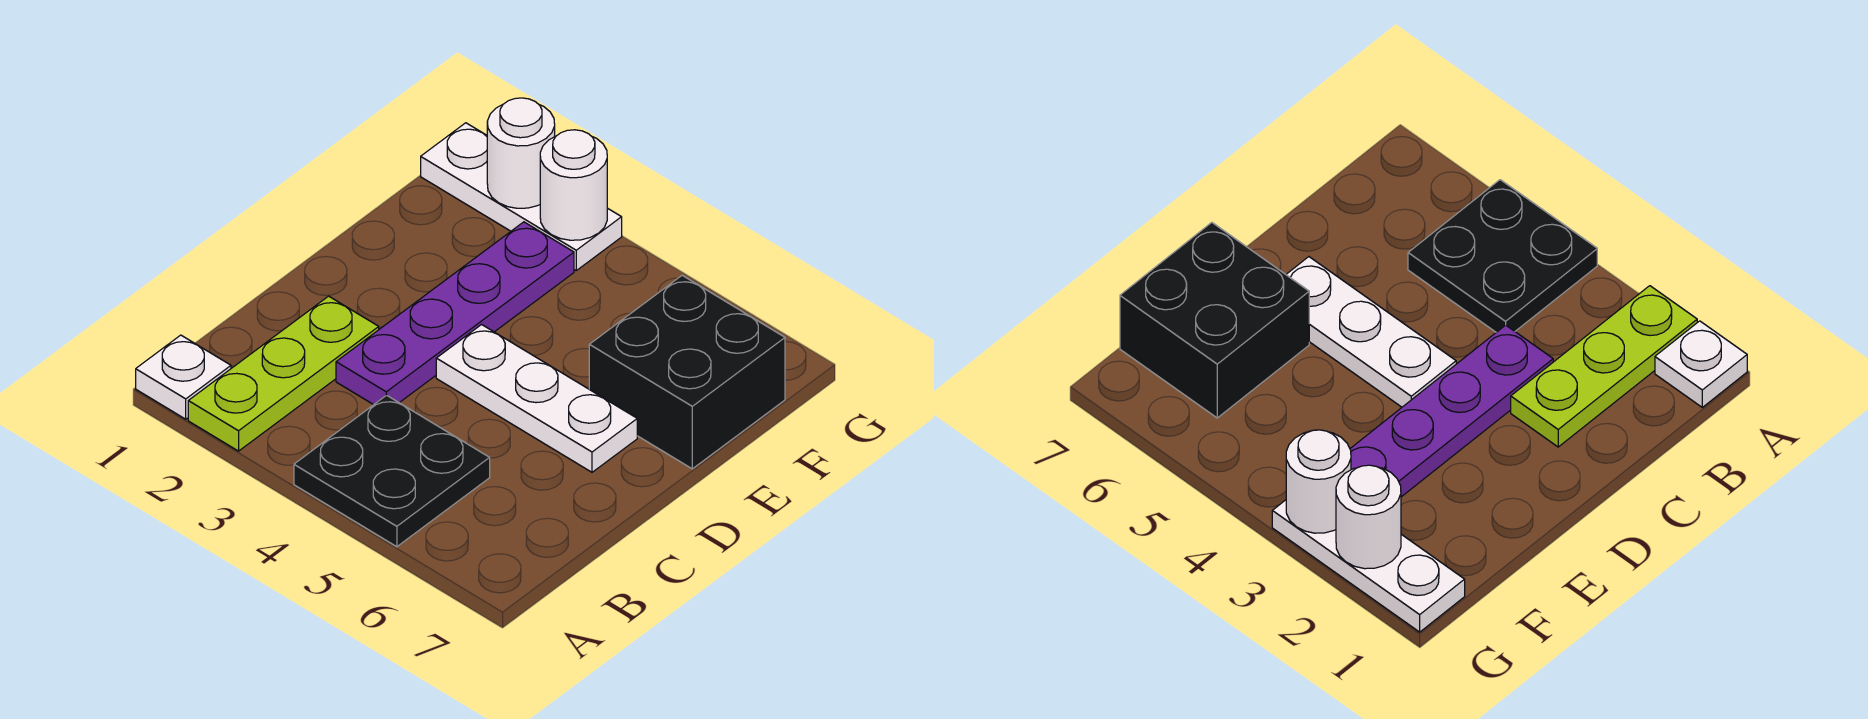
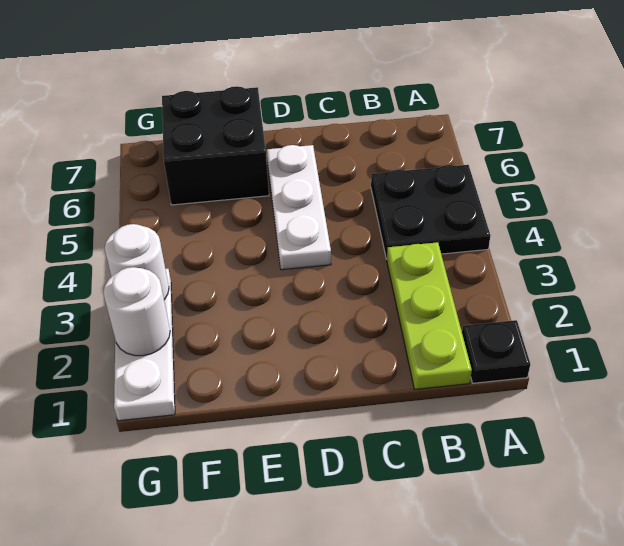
white 1x1 plate [136,335,231,419] -> black 1x1 plate [462,320,530,383]
lime 1x3 plate [188,296,379,451] -> lime 1x3 plate turned to [387,242,472,389]
purple 1x4 plate [336,222,574,405] -> none

